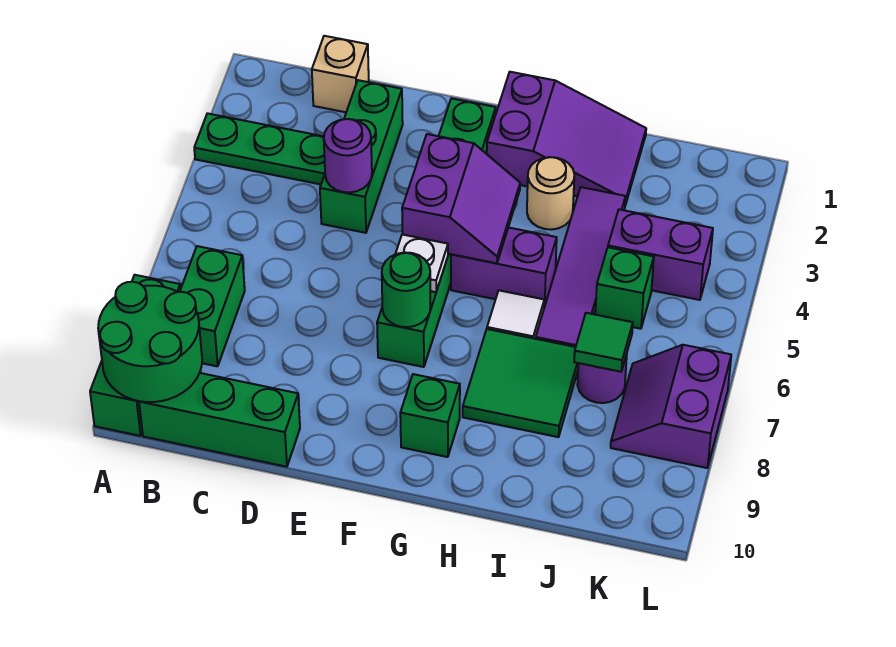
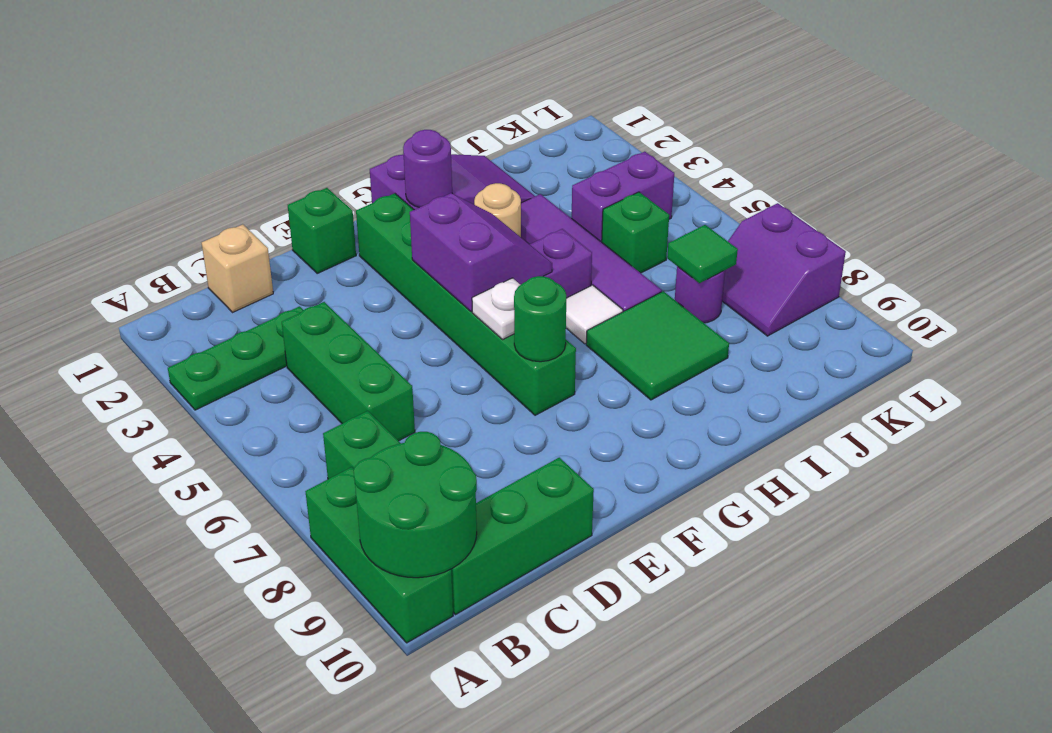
green 1x3 brick [320,80,403,233] -> green 1x3 brick moved to [282,302,415,441]
purple 1x1 round brick [324,119,372,193] -> purple 1x1 round brick moved to [403,130,452,207]
green 1x1 brick [400,374,460,457] -> green 1x1 brick moved to [288,188,356,273]

